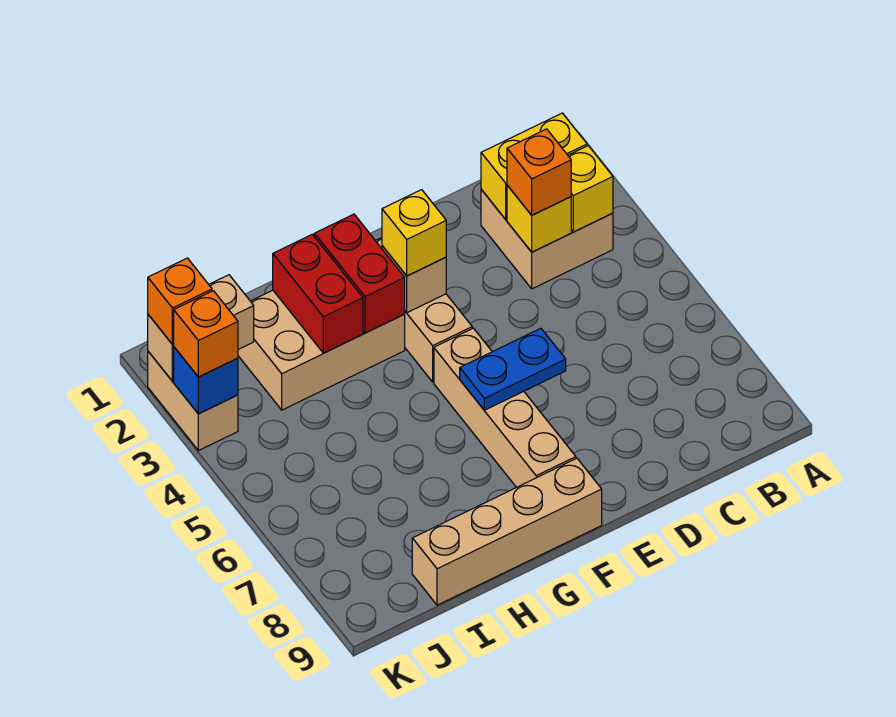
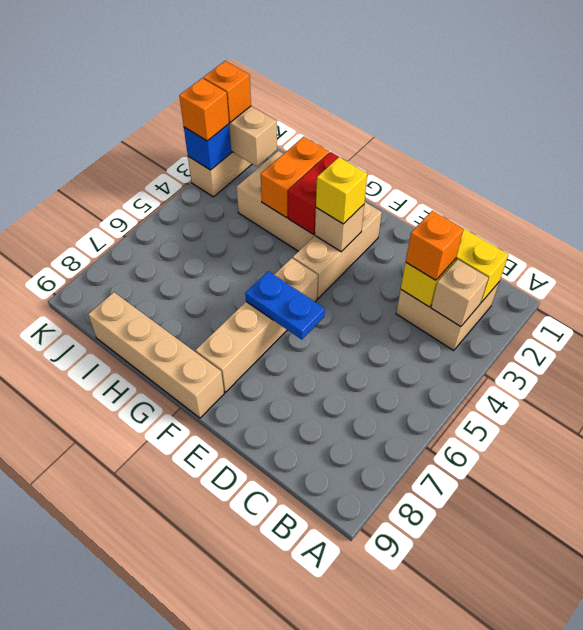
yellow 1x1 brick [568,146,613,232] -> tan 1x1 brick [431,259,488,327]
red 1x2 brick [273,234,363,353] -> orange 1x2 brick [261,137,329,218]

